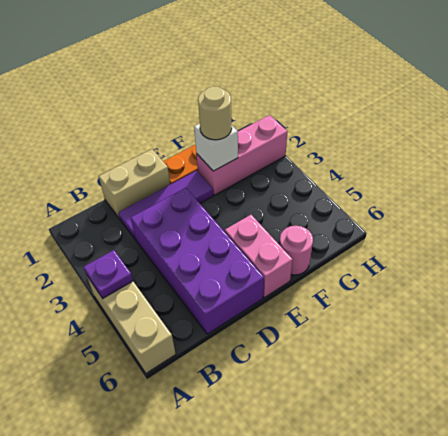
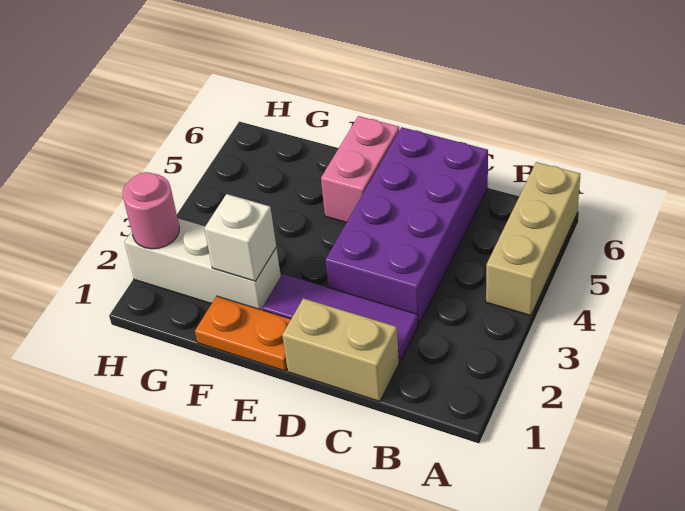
purple 1x1 plate [84,250,133,299] -> none
pink 1x3 brick [196,115,288,195] -> white 1x3 brick [124,218,281,310]
tan 1x1 round brick [198,86,232,140] -> none
pink 1x1 round brick [279,226,313,275] -> pink 1x1 round brick moved to [123,172,179,249]

